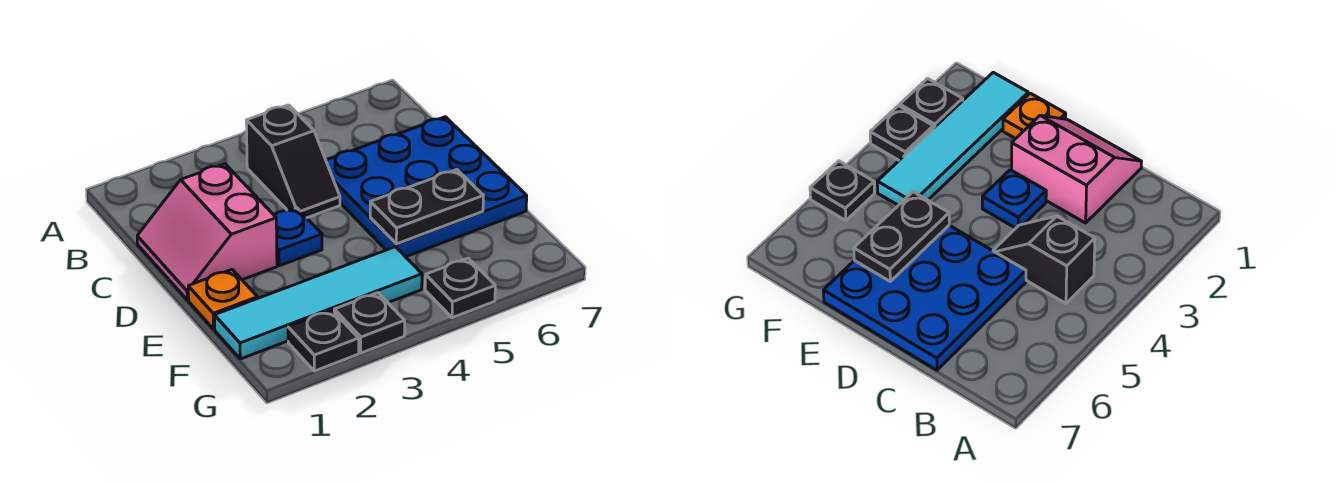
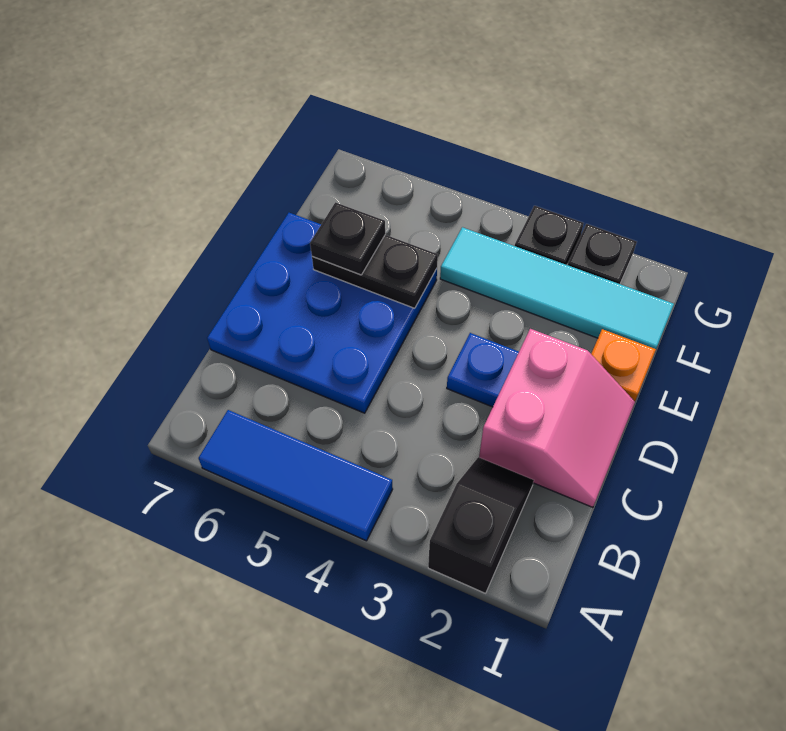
none -> blue 1x3 tile [199,410,393,541]
black 1x2 slope [246,105,340,218] -> black 1x2 slope moved to [428,457,534,593]
black 1x1 plate [425,258,495,318] -> black 1x1 plate moved to [310,202,385,275]

